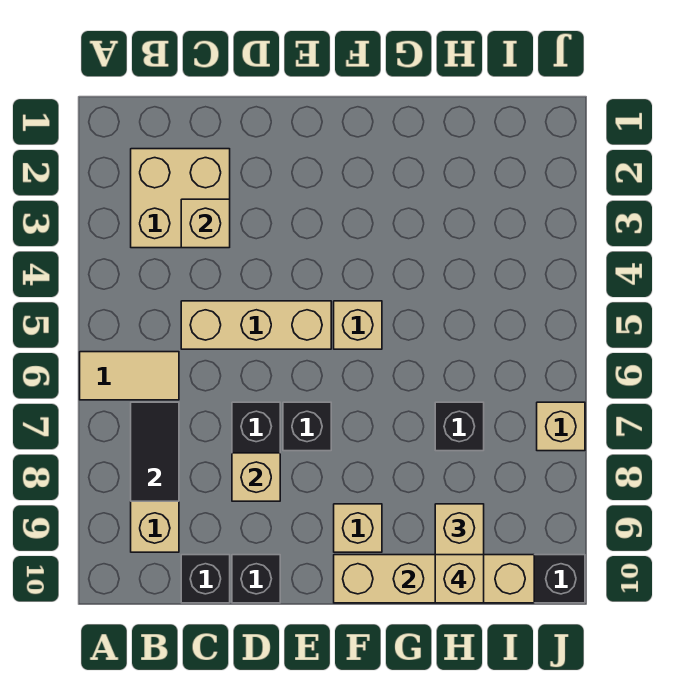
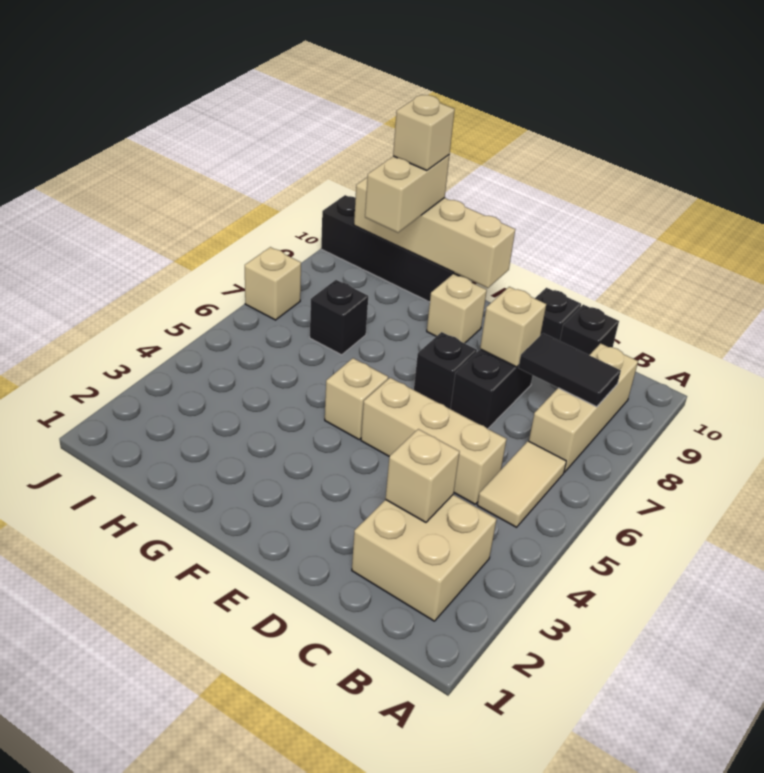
tan 1x2 tile [80,352,179,400] -> tan 1x2 tile turned to [477,441,566,527]
black 1x2 tile [131,402,179,501] -> black 1x2 tile turned to [519,333,621,407]

